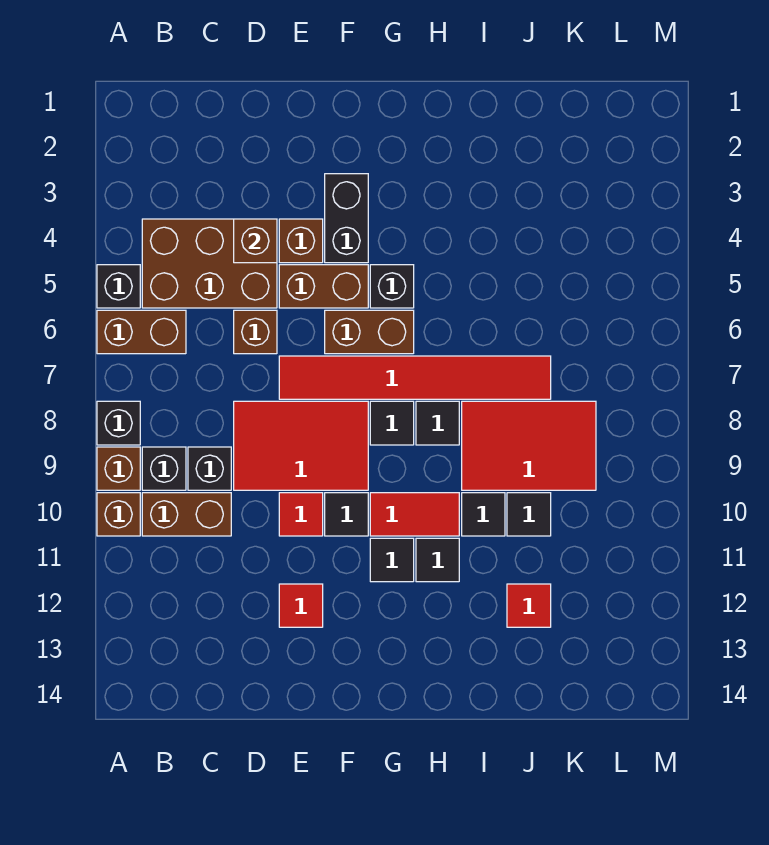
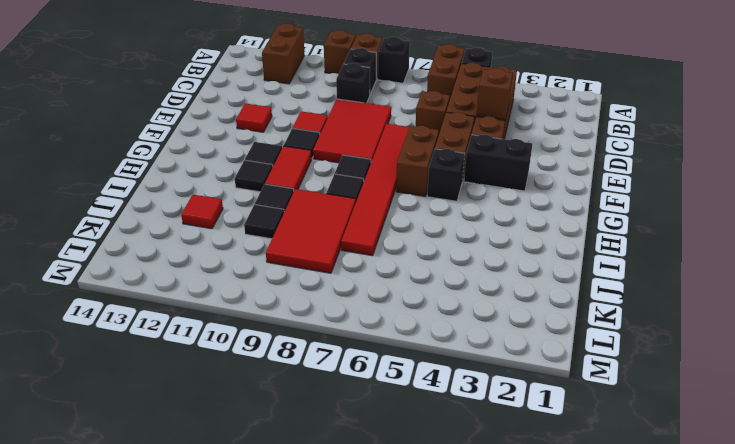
brown 1x2 brick [142,493,231,536] -> brown 1x2 brick moved to [262,23,304,84]

